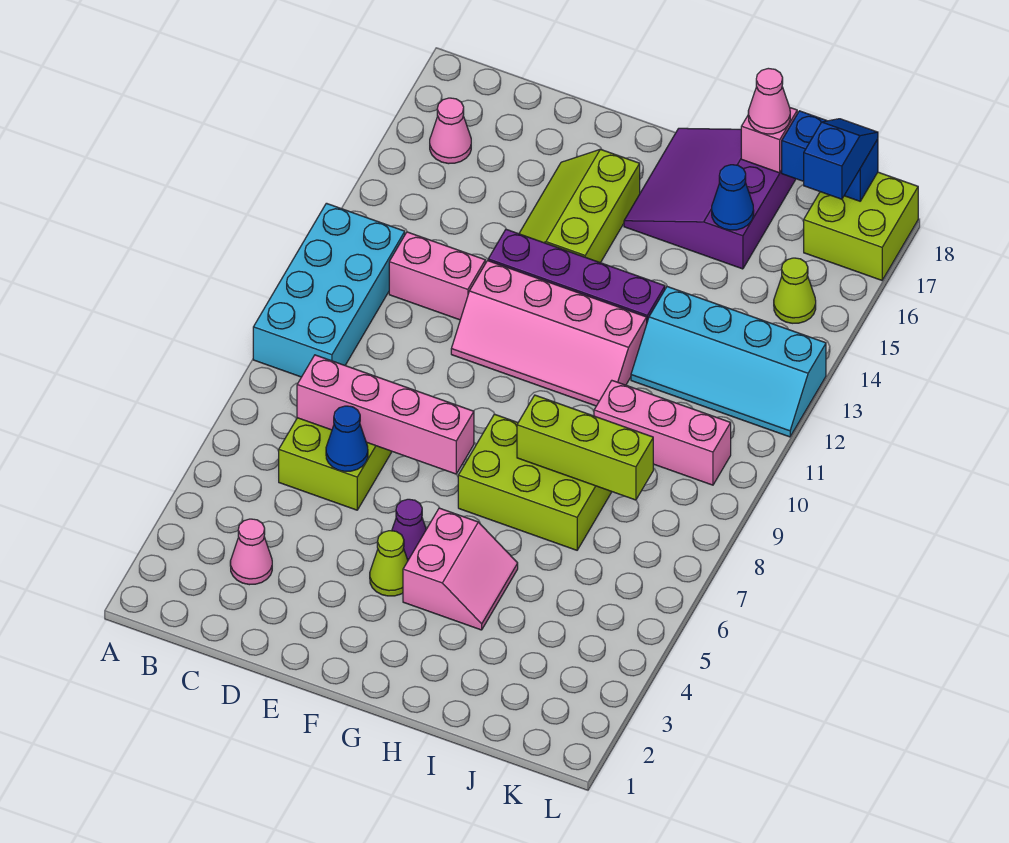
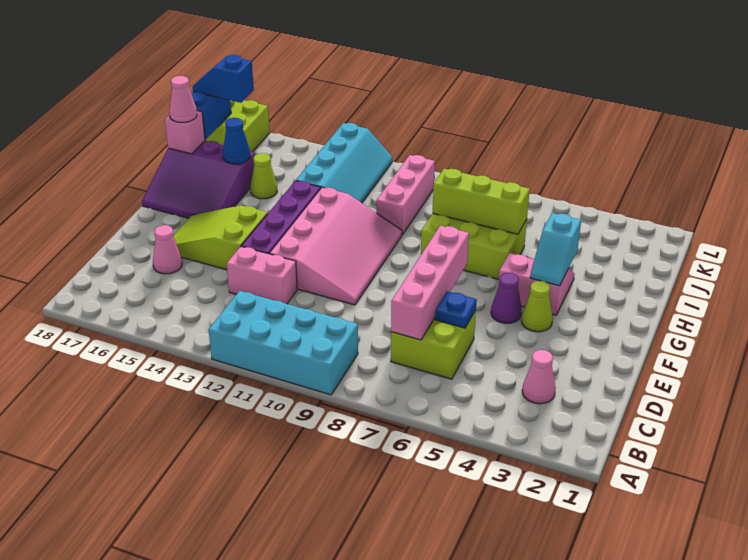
pink 1x1 cone [430,98,471,164] -> pink 1x1 cone moved to [153,225,182,274]
pink 1x2 brick [389,232,485,320] -> pink 1x2 brick turned to [227,247,297,304]
blue 1x1 cone [326,406,368,471] -> blue 1x1 plate [435,291,477,328]
pink 2x4 slope [451,261,647,406] -> pink 3x4 slope [269,187,402,305]
lime 2x3 slope [519,149,640,263] -> lime 2x3 slope turned to [173,205,268,270]
none -> cyan 1x2 slope [530,213,581,286]
lime 2x3 brick [458,414,612,550] -> lime 2x3 brick turned to [421,214,527,279]
lime 1x3 brick [517,395,653,500] -> lime 1x3 brick turned to [433,169,530,234]
lime 1x1 cone [774,258,816,323] -> lime 1x1 cone moved to [250,153,277,199]

